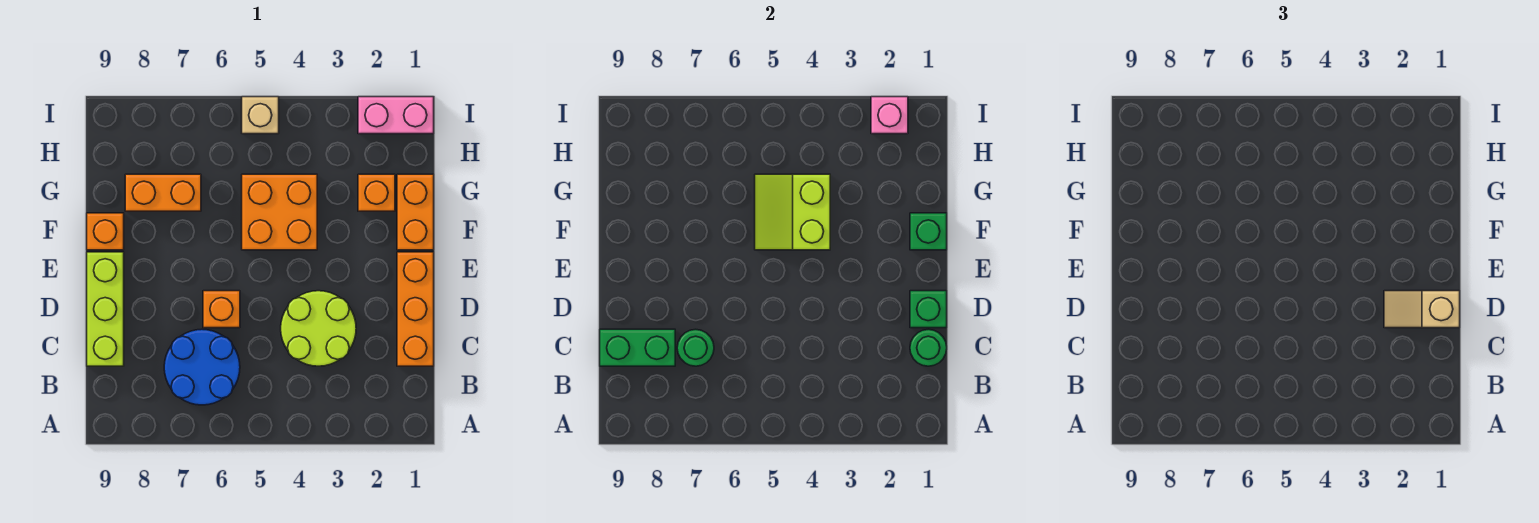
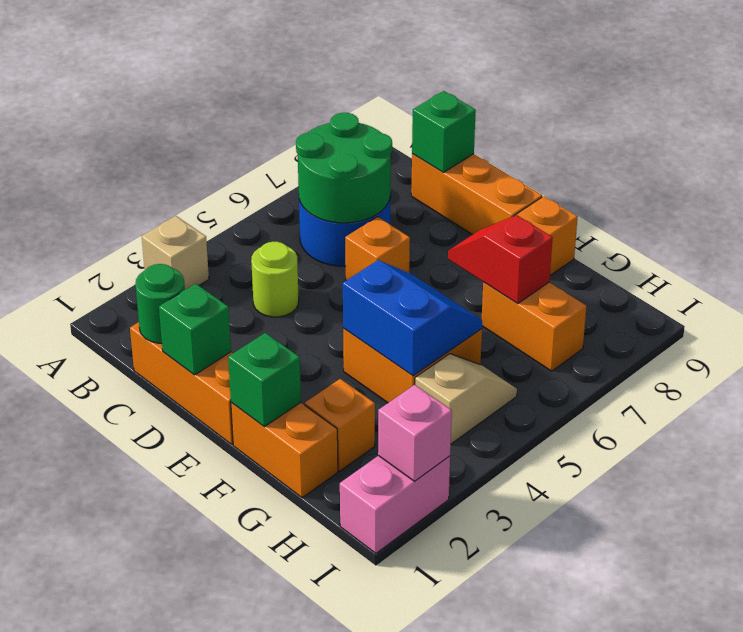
lime 2x2 round brick [281,291,356,366] -> lime 1x1 round brick [251,242,299,317]
green 1x1 round brick [677,329,714,366] -> green 2x2 round brick [296,113,392,223]
green 1x2 brick [600,329,675,366] -> green 1x1 brick [412,91,476,172]
lime 1x3 brick [87,252,124,366] -> orange 1x3 brick [411,154,542,235]
tan 1x2 slope [1384,291,1460,328] -> tan 1x2 slope moved to [415,354,517,444]
lime 2x2 slope [755,174,830,250] -> blue 2x2 slope [343,260,482,376]
none -> red 1x2 slope [448,215,553,304]
orange 1x2 brick [125,174,201,211] -> orange 1x2 brick turned to [482,282,586,371]
tan 1x1 brick [242,97,279,134] -> tan 1x1 brick moved to [142,216,209,290]

